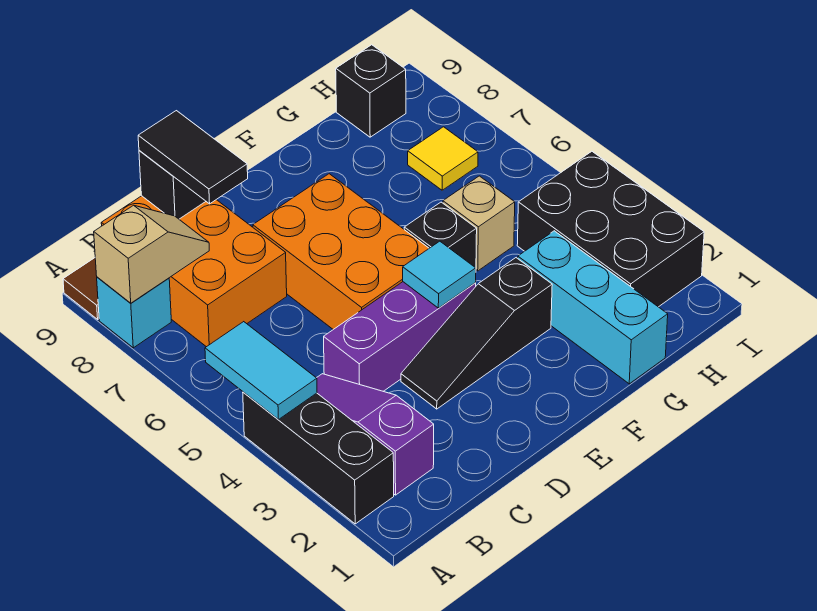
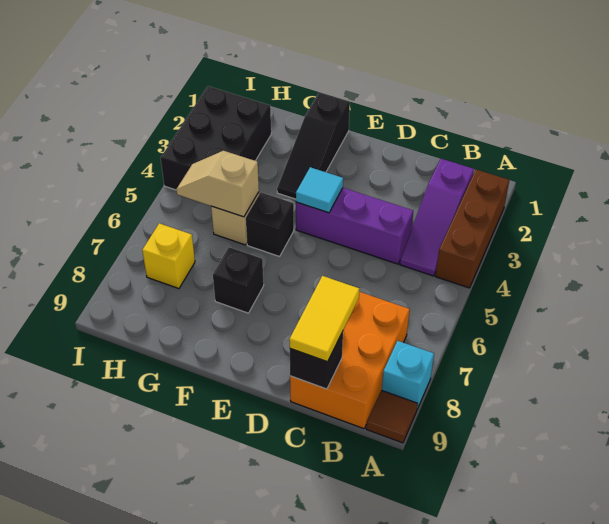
black 1x3 brick [243,392,394,524] -> brown 1x3 brick [435,170,509,288]
cyan 1x2 tile [205,322,317,419] -> none
tan 1x2 slope [94,205,209,303] -> tan 1x2 slope moved to [176,151,259,217]
black 1x2 tile [138,111,248,204] -> yellow 1x2 tile [289,276,359,362]
black 1x3 slope [401,258,552,409] -> black 1x3 slope turned to [277,93,350,199]
orange 2x3 brick [253,174,429,329] -> none
cyan 1x3 brick [518,231,668,384] -> none
yellow 1x1 tile [408,127,478,190] -> yellow 1x1 brick [142,223,195,289]
black 1x1 brick [336,45,406,137] -> black 1x1 brick moved to [213,247,264,313]

